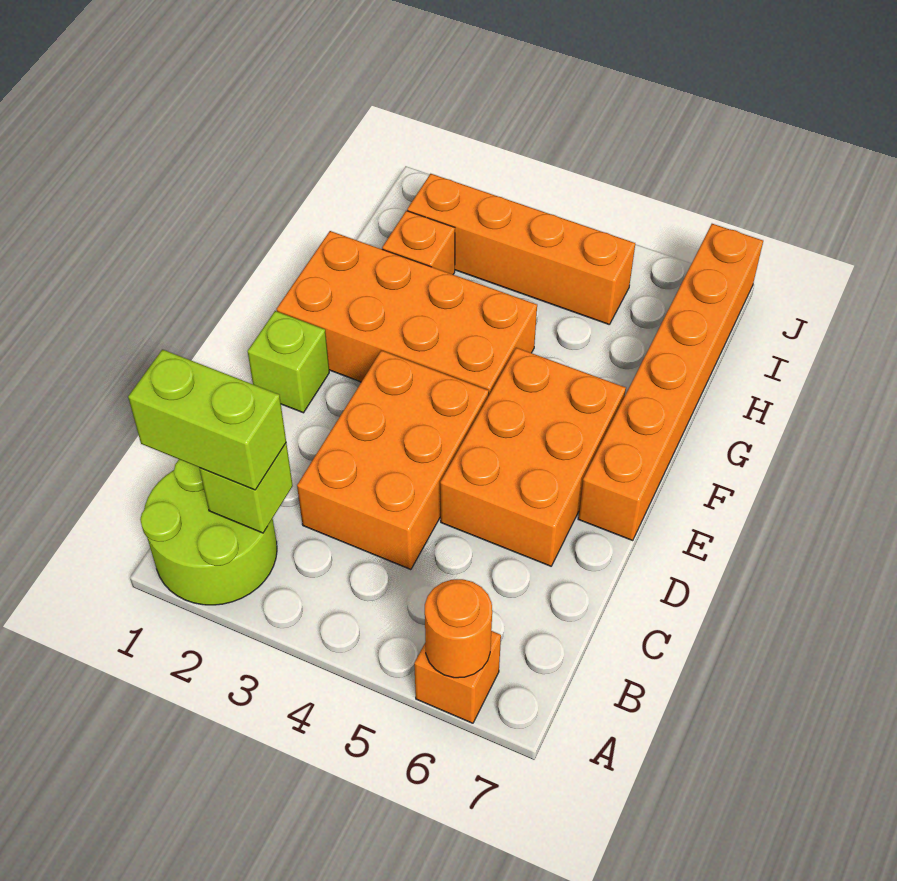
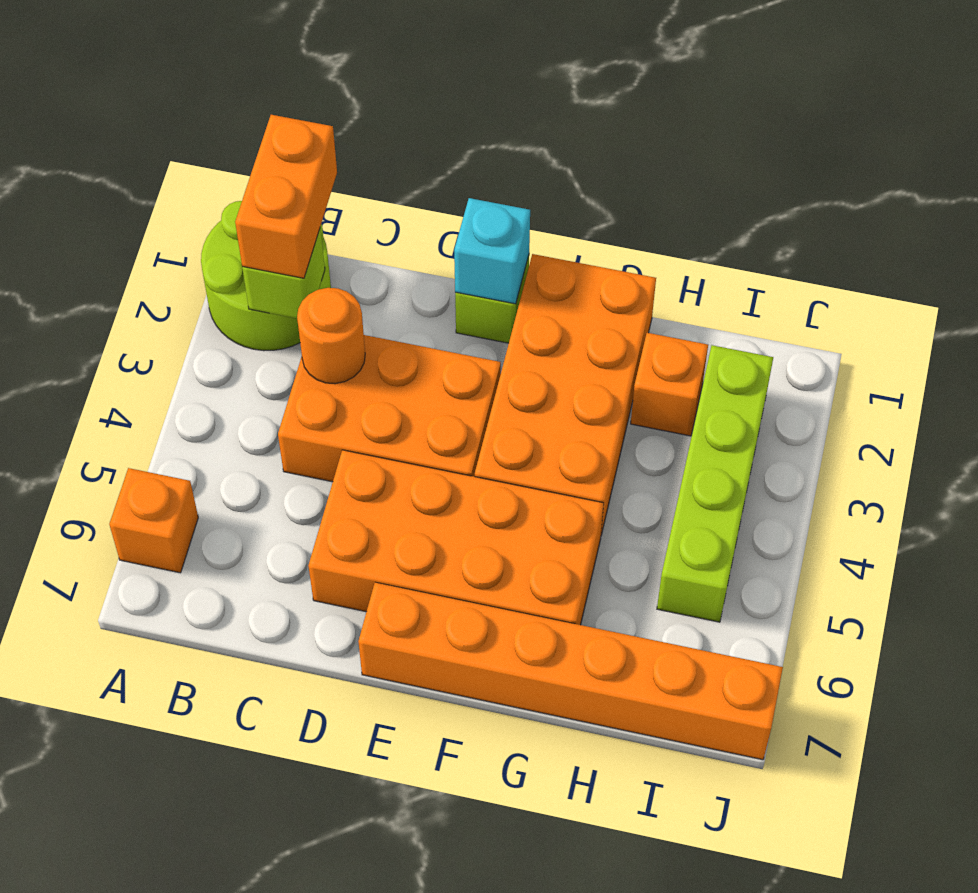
orange 1x1 round brick [425,579,492,678] -> orange 1x1 round brick moved to [297,288,365,384]
lime 1x2 brick [128,349,286,490] -> orange 1x2 brick [235,115,337,278]
orange 2x3 brick [440,348,626,566] -> orange 2x4 brick [308,450,604,625]
none -> cyan 1x1 brick [454,198,530,304]
orange 1x4 brick [407,174,635,325] -> lime 1x4 brick [657,345,773,622]

